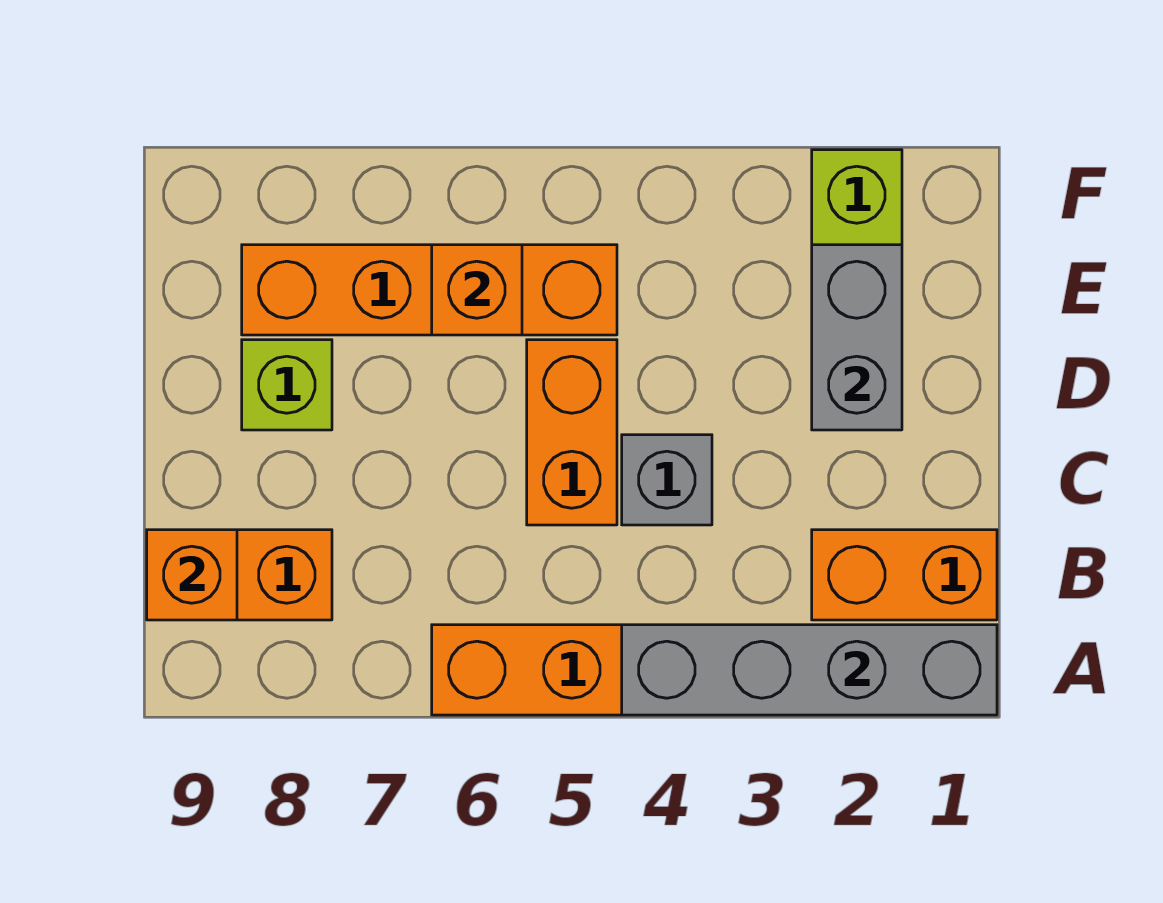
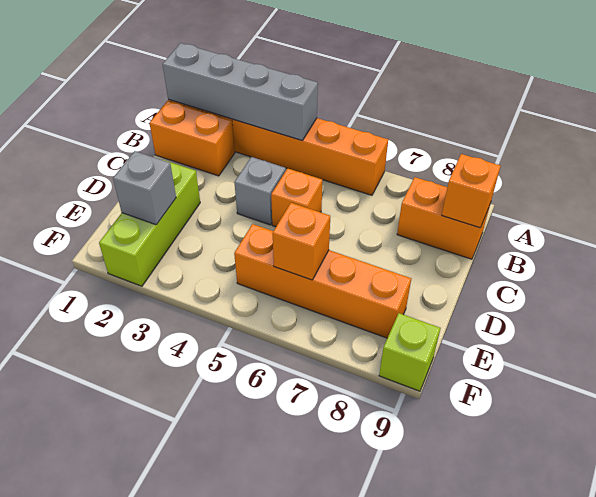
orange 1x2 brick [527,340,617,525] -> orange 1x1 brick [271,168,322,227]
grey 1x2 brick [812,245,902,430] -> grey 1x1 brick [113,151,176,225]
lime 1x1 brick [242,340,332,430] -> lime 1x1 brick moved to [379,313,441,391]

